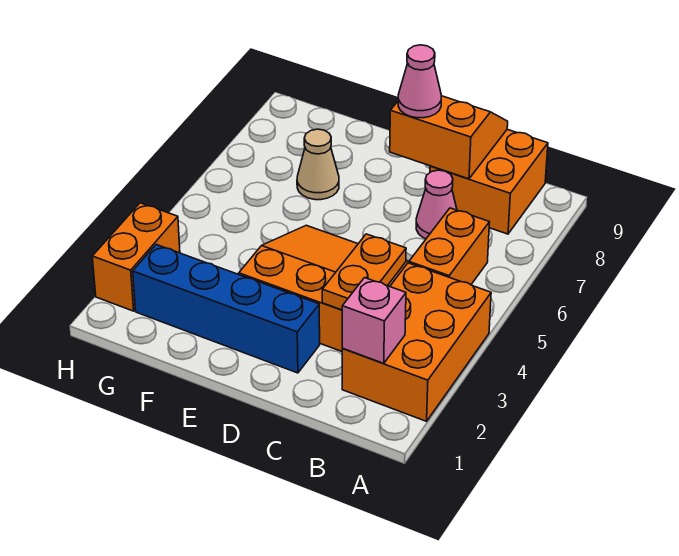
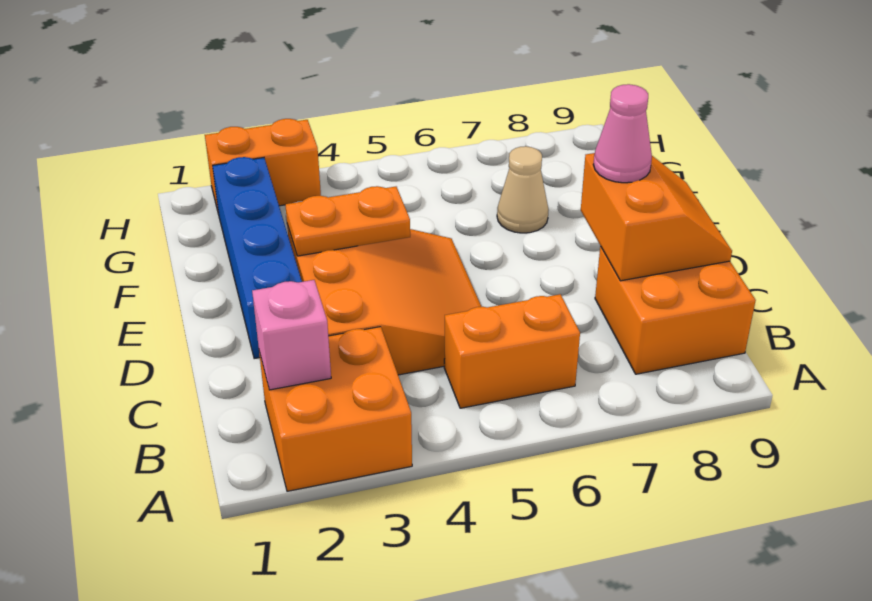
orange 2x3 brick [342,263,491,421] -> orange 2x2 brick [259,327,412,491]
orange 1x2 plate [322,234,406,310] -> orange 1x2 plate moved to [285,186,410,256]
pink 1x1 cone [416,170,457,239] -> none

